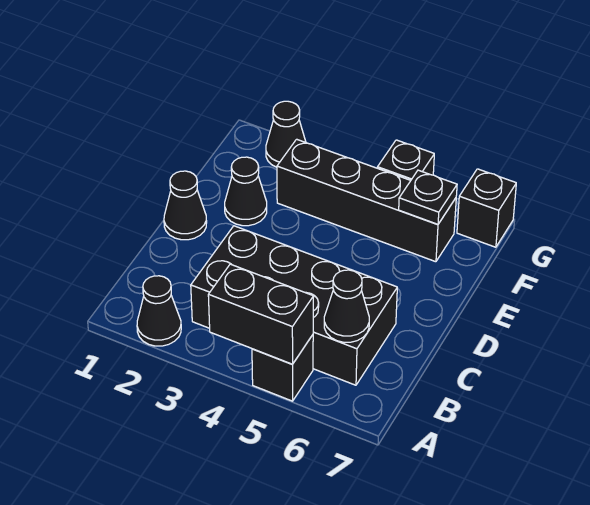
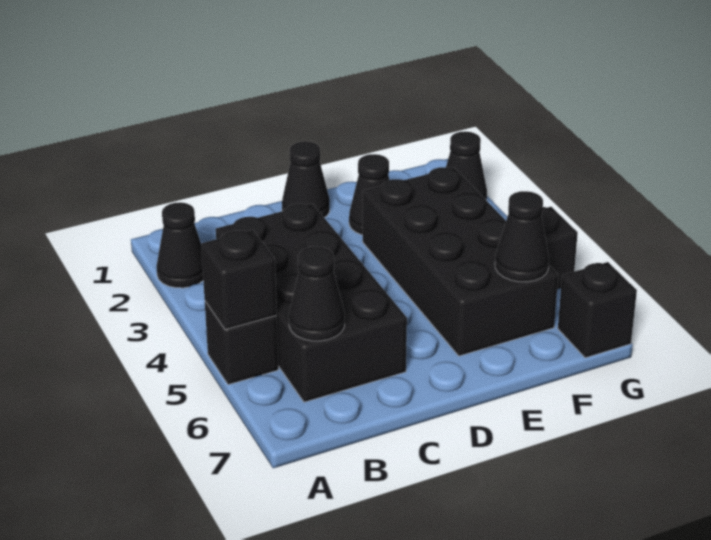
black 1x2 brick [208,264,314,364] -> black 1x1 brick [201,230,277,330]
black 1x4 brick [277,139,456,262] -> black 2x4 brick [363,167,558,356]
black 1x1 plate [399,170,457,224] -> black 1x1 cone [495,191,549,282]

